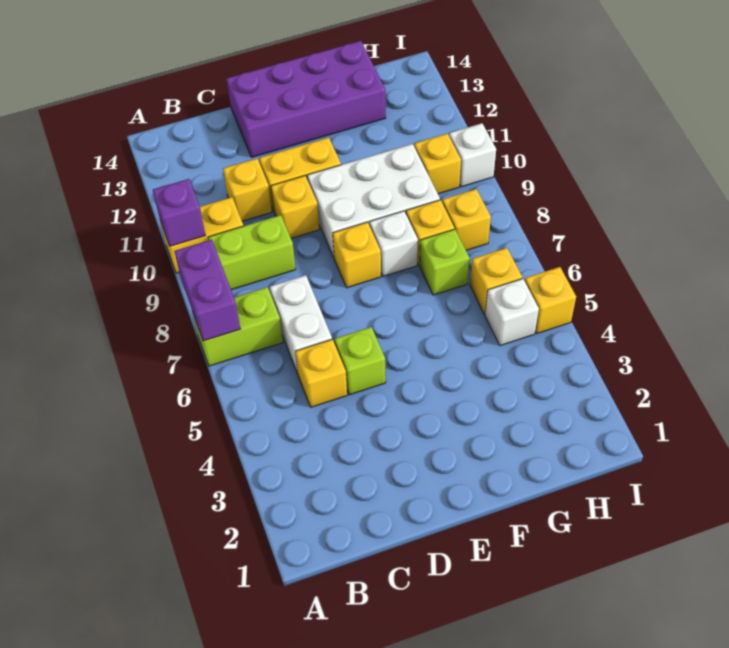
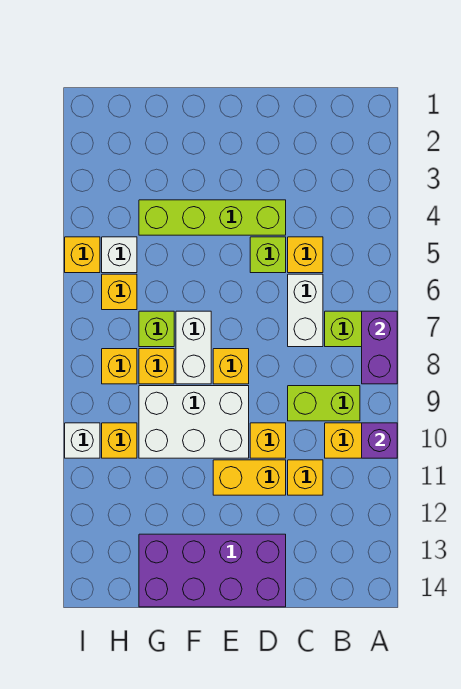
none -> lime 1x4 brick [139,200,286,235]
white 1x1 brick [370,211,418,276] -> white 1x2 brick [176,311,211,384]

